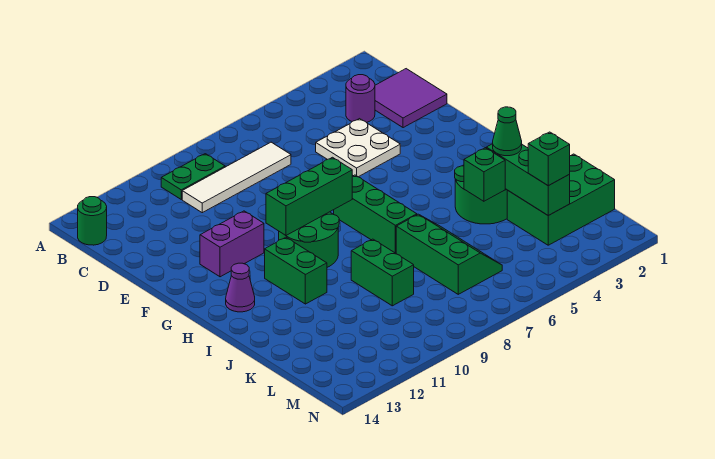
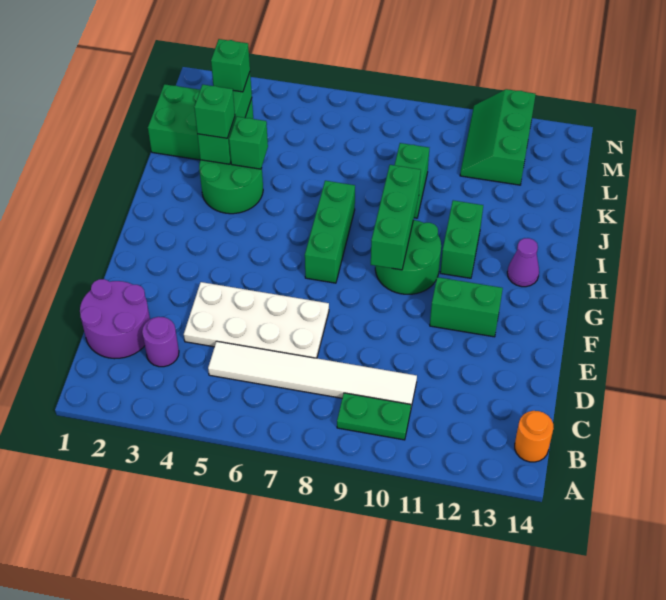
green 1x1 round brick [78,197,107,245] -> orange 1x1 round brick [515,411,554,462]
purple 2x2 tile [375,69,447,128] -> purple 2x2 round brick [80,279,150,359]
white 1x4 tile [182,142,291,213] -> white 1x6 tile [208,341,417,407]
white 2x2 plate [316,119,400,177] -> white 2x4 plate [184,282,329,358]
purple 1x2 brick [200,211,264,277] -> green 1x2 brick [430,277,503,337]
green 1x3 brick [266,157,352,235] -> green 1x3 brick turned to [371,165,421,270]
green 1x1 cone [493,107,522,156] -> green 1x1 brick [194,85,235,138]
green 2x3 slope [396,214,502,294] -> green 2x3 slope moved to [460,89,536,185]

